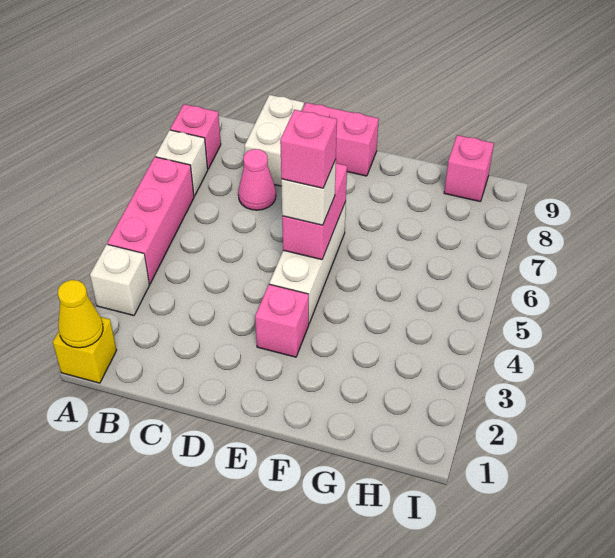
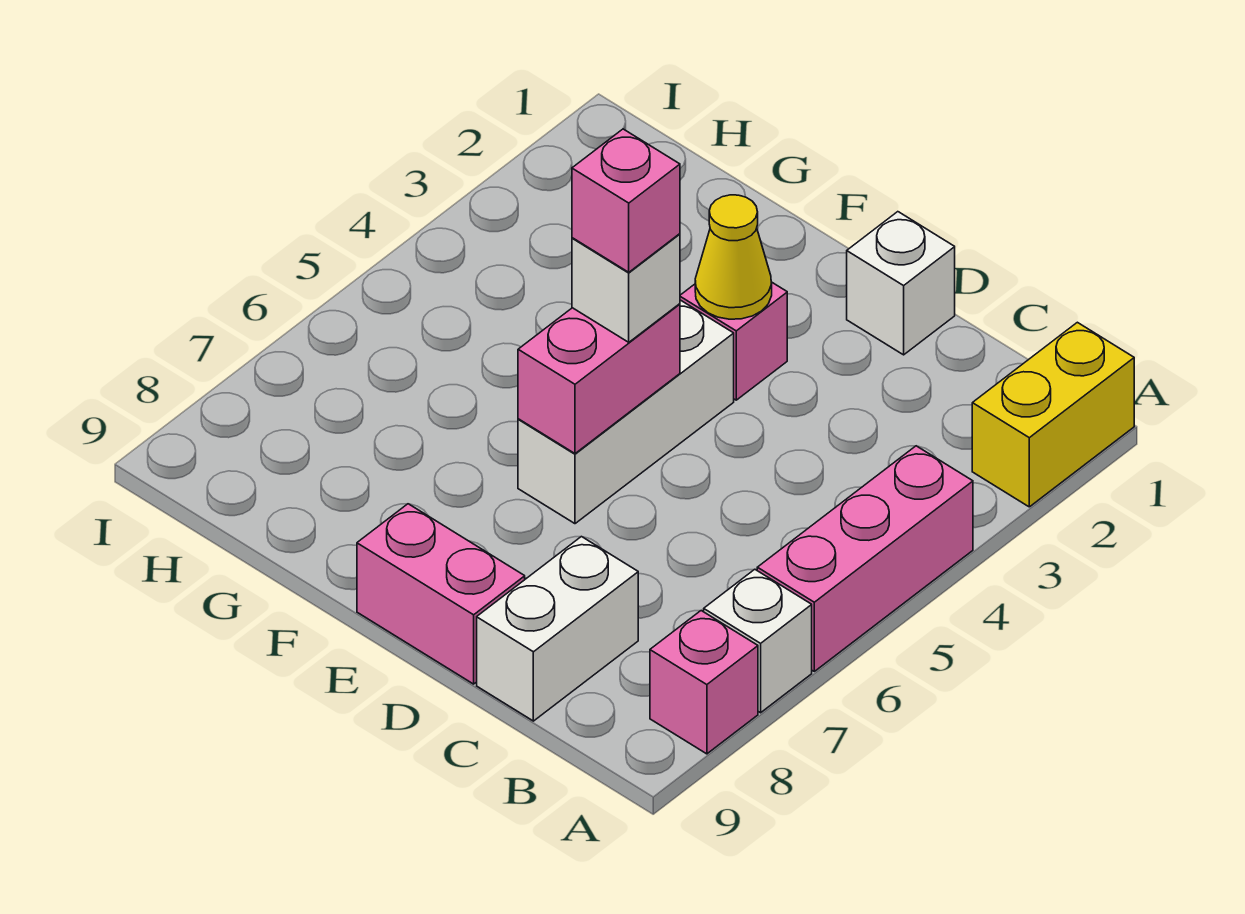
yellow 1x1 brick [53,317,117,383] -> yellow 1x2 brick [972,322,1134,507]
yellow 1x1 cone [58,280,103,348] -> yellow 1x1 cone moved to [695,195,772,319]
white 1x1 brick [90,244,149,316] -> white 1x1 brick moved to [847,212,955,355]
pink 1x1 cone [238,149,276,210] -> none
pink 1x1 brick [444,135,494,201] -> none

